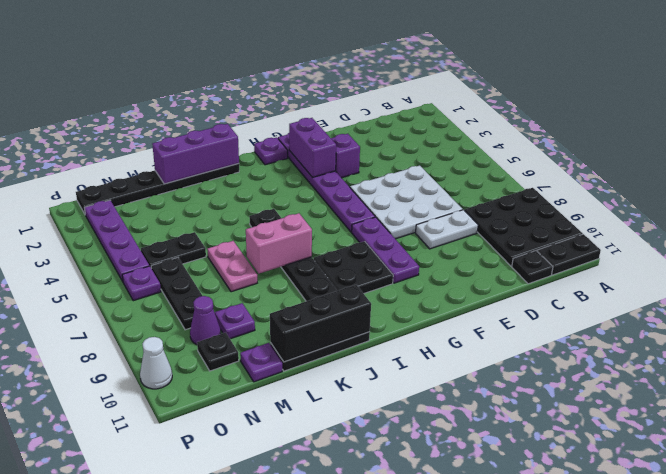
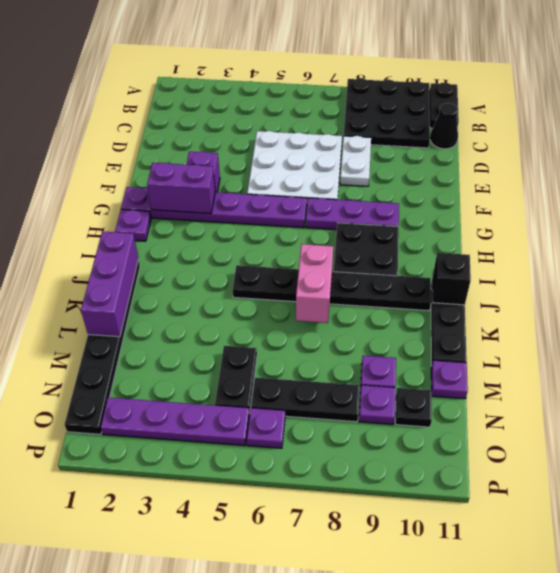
black 1x1 plate [512,251,553,284] -> black 1x1 cone [430,103,458,149]
black 1x3 brick [270,285,371,362] -> black 1x1 brick [432,253,471,305]
pink 1x2 plate [207,241,257,292] -> none
purple 1x1 cone [190,296,221,345] -> purple 1x1 plate [359,385,395,424]
white 1x1 cone [140,337,172,389] -> none

